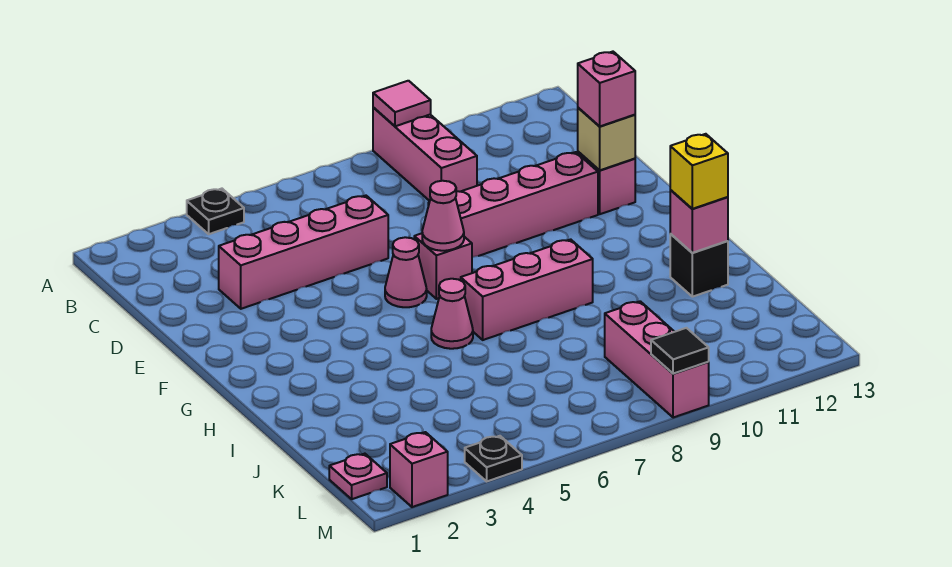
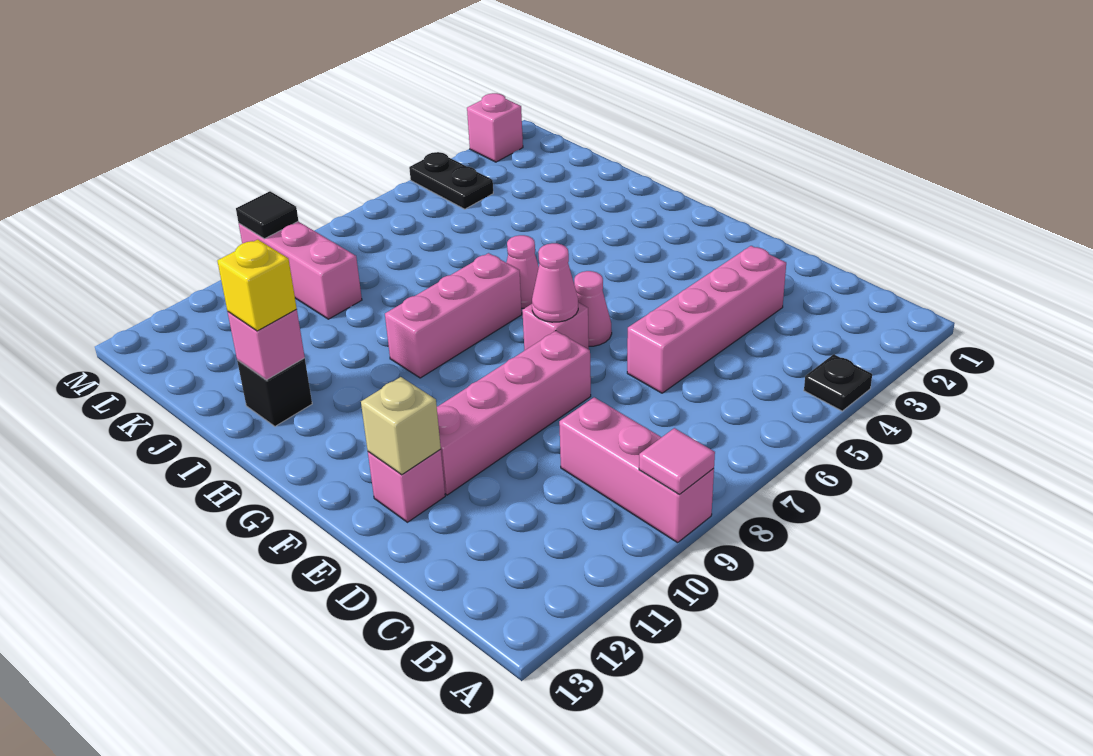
pink 1x1 brick [578,52,635,126] -> none
pink 1x1 plate [329,454,387,499] -> none
black 1x1 plate [465,436,522,481] -> black 1x2 plate [409,152,493,209]

